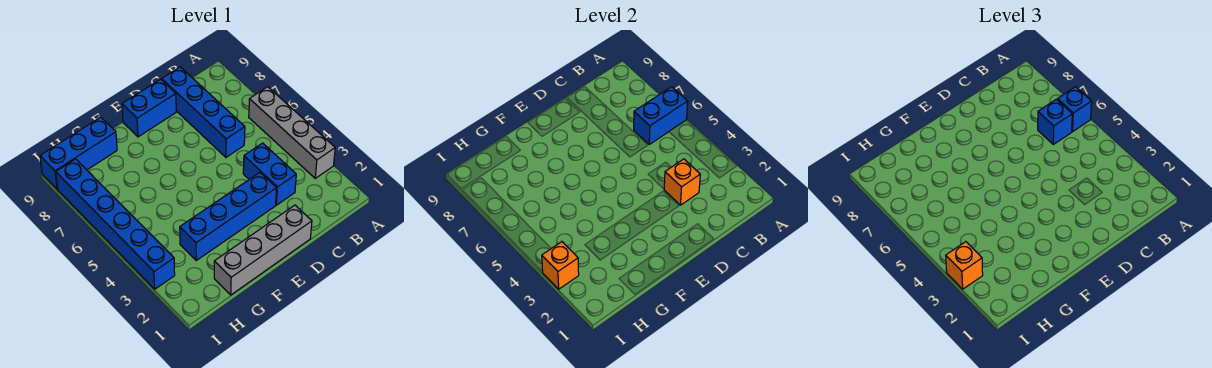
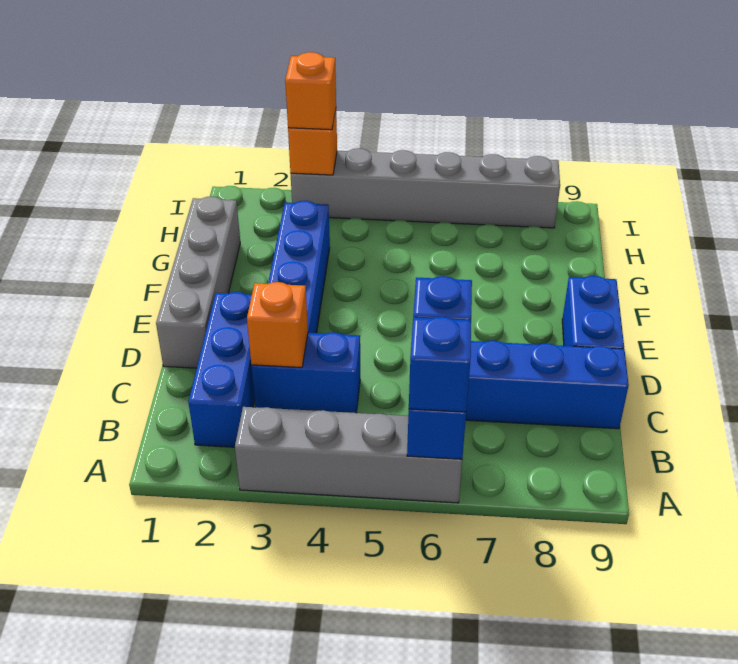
blue 1x3 brick [40,117,117,189] -> blue 1x3 brick moved to [188,292,255,447]
blue 1x6 brick [56,159,175,289] -> grey 1x6 brick [291,148,560,228]

